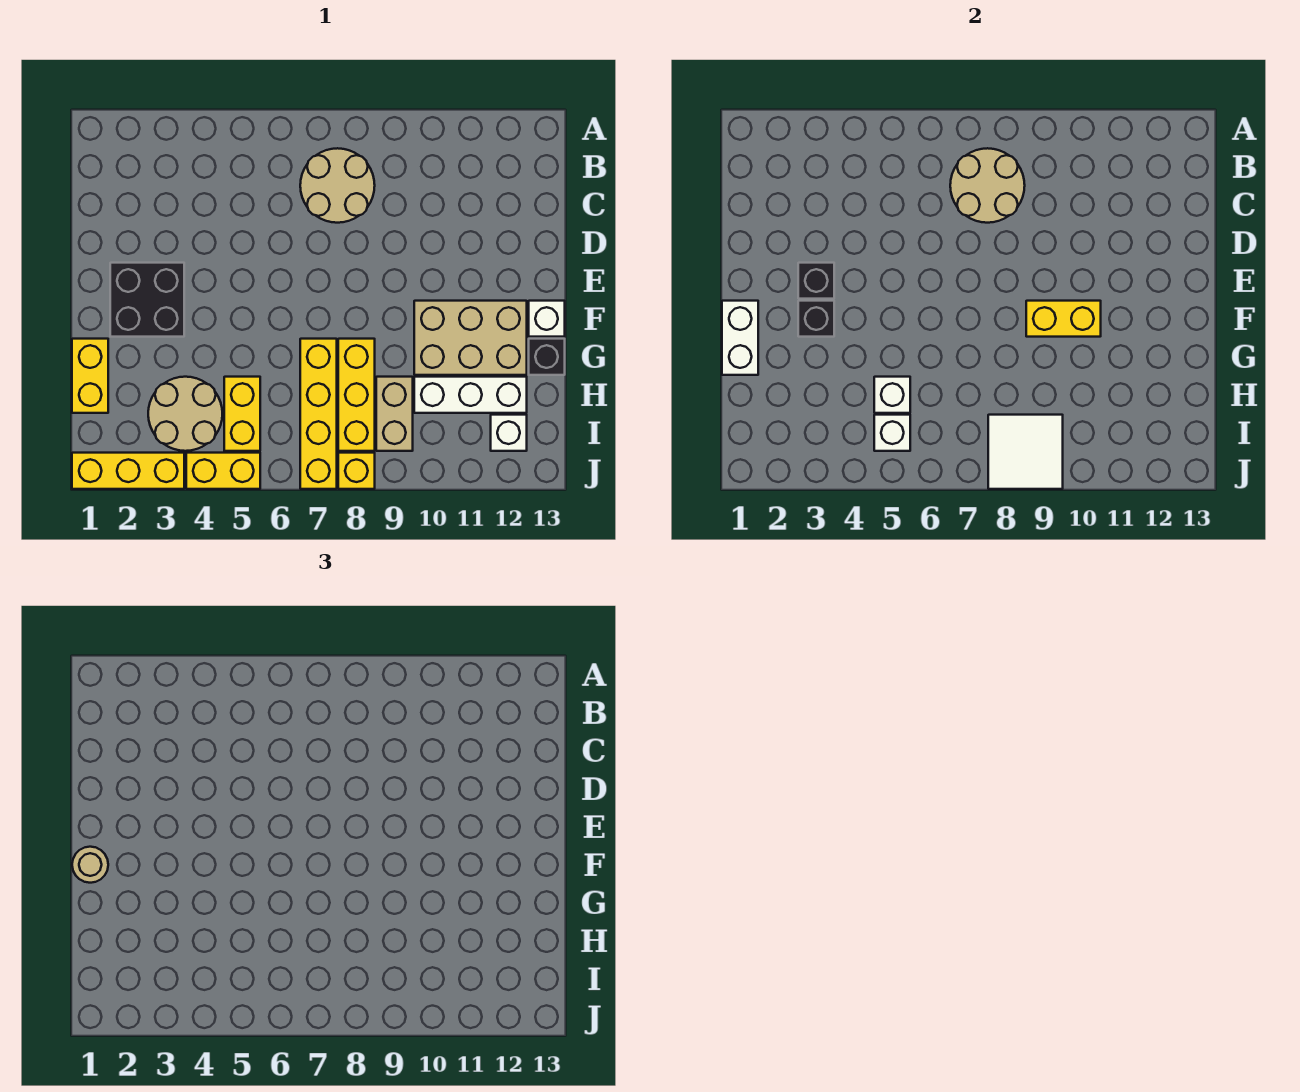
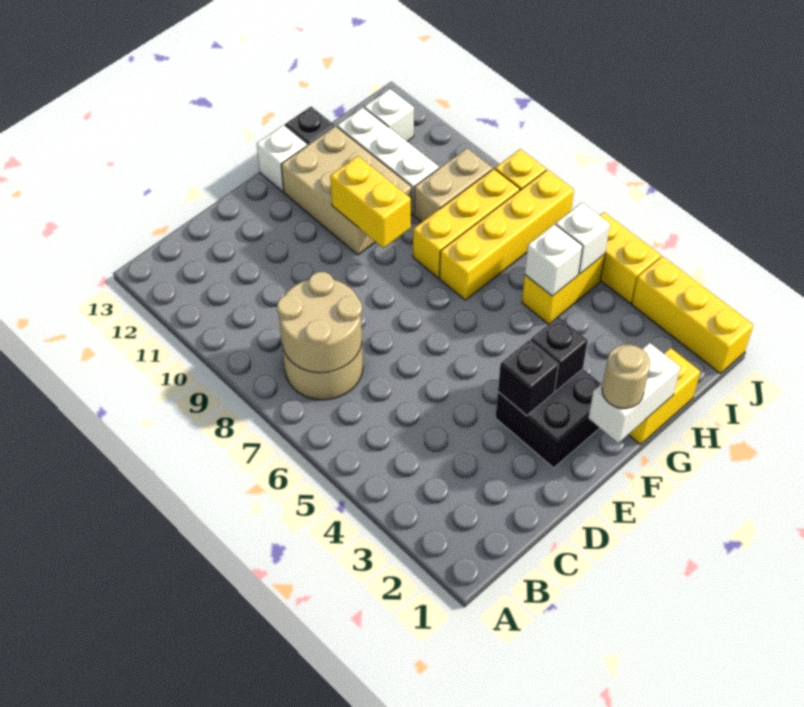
tan 2x2 round brick [148,377,222,451] -> none
white 2x2 tile [988,415,1063,489] -> none

